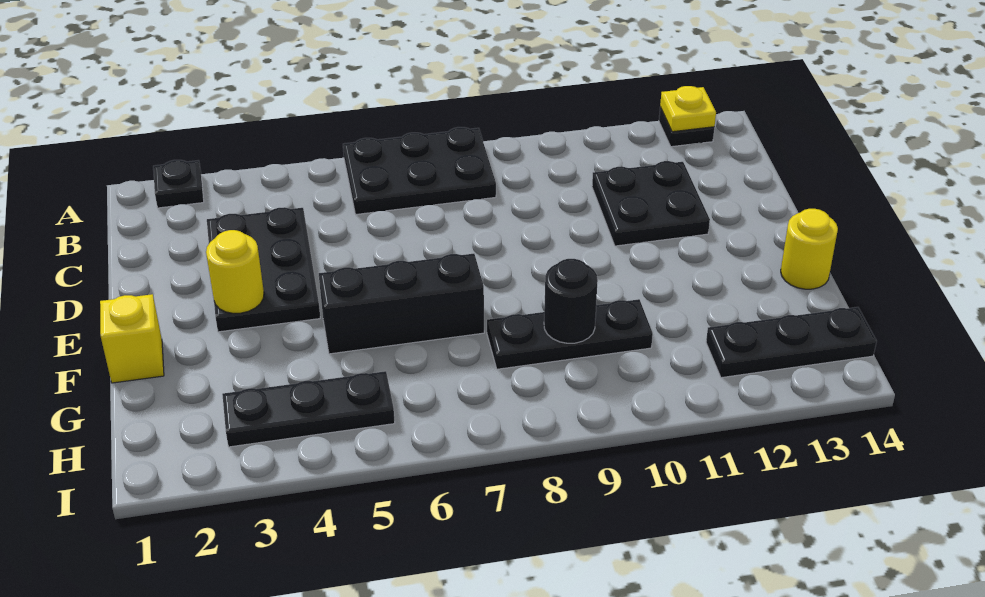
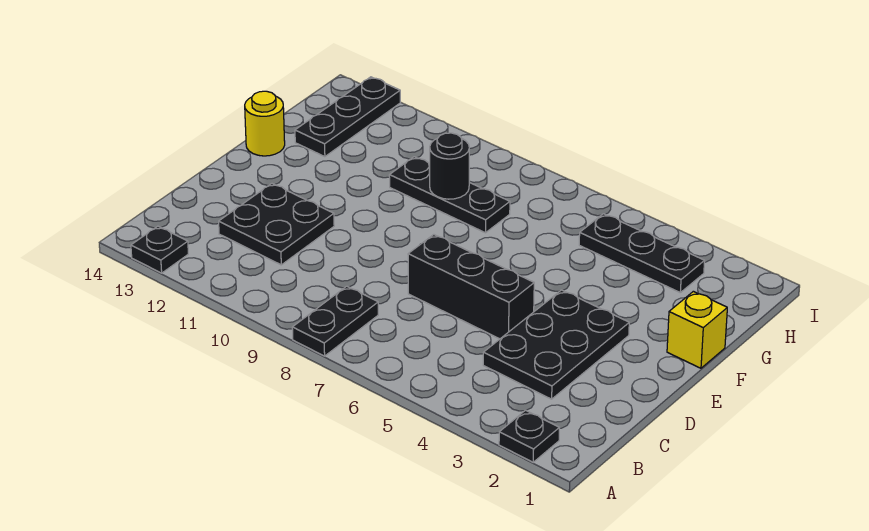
black 2x3 plate [343,127,496,214] -> black 1x2 plate [292,286,378,356]
yellow 1x1 plate [660,86,716,132] -> none
yellow 1x1 round brick [206,230,264,313] -> none
black 1x3 brick [319,254,484,354] -> black 1x3 brick moved to [408,235,534,339]
black 1x3 plate [706,307,877,378] -> black 1x3 plate turned to [295,77,400,157]

